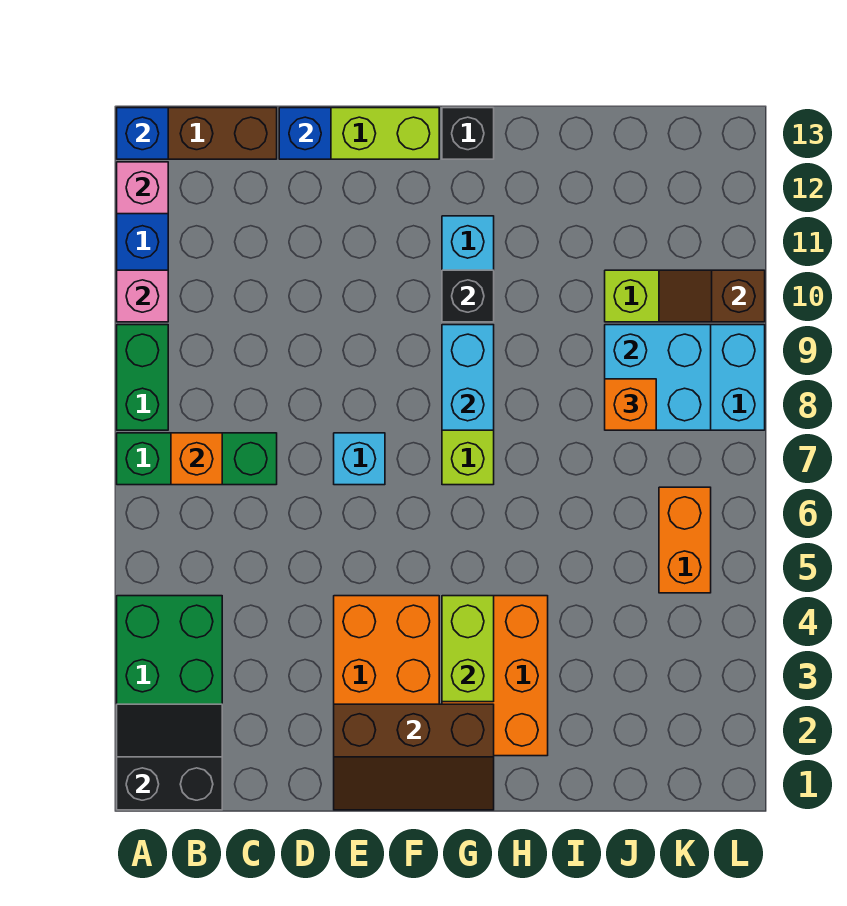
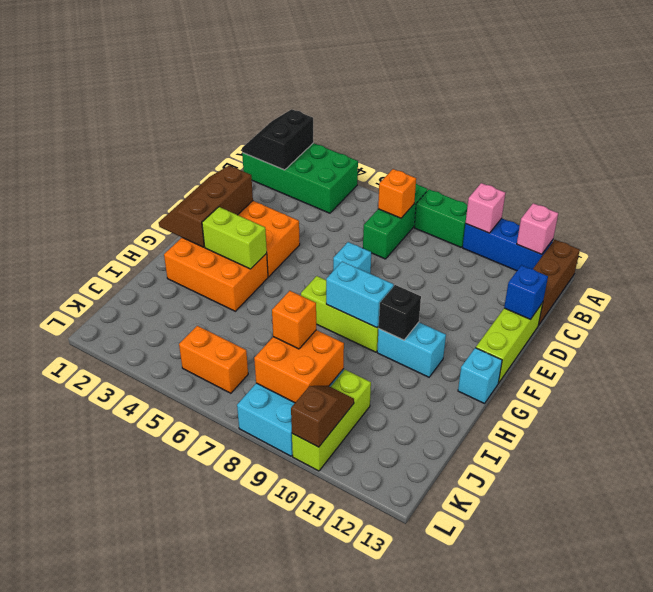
black 2x2 slope [117,704,222,810] -> black 2x2 slope turned to [242,109,313,170]
blue 1x1 brick [117,108,168,159] -> none
black 1x1 brick [442,108,494,159] -> cyan 1x1 brick [458,348,502,404]
cyan 2x2 brick [605,325,711,430] -> orange 2x2 brick [254,330,344,403]

